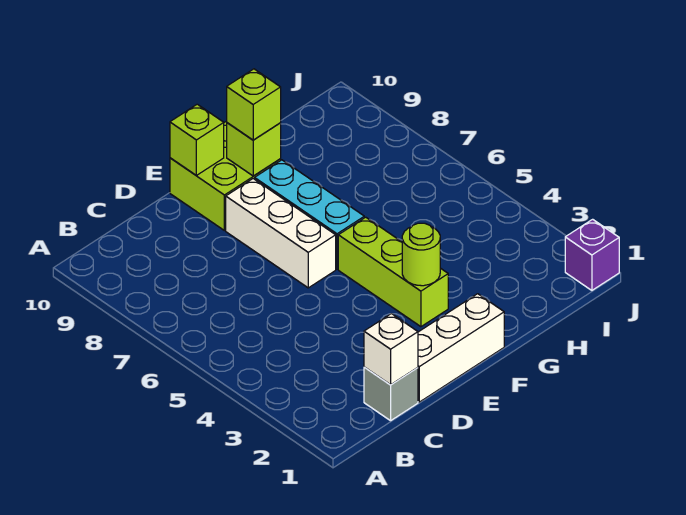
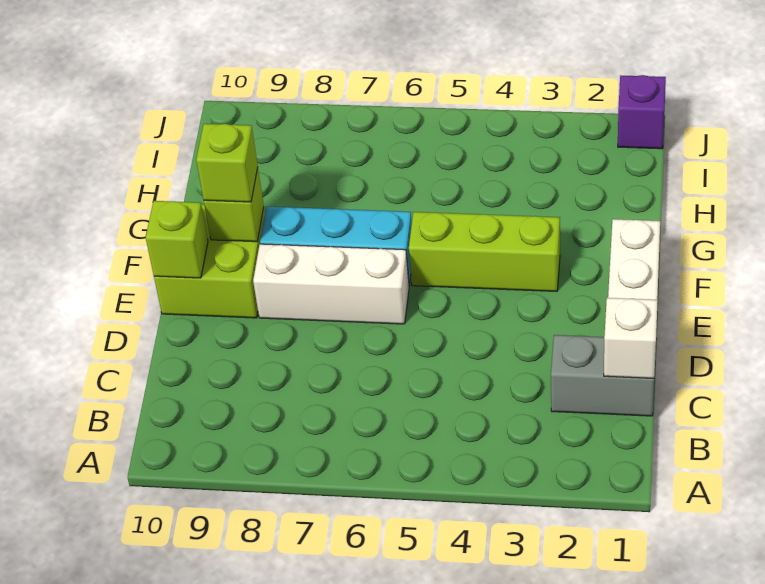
grey 1x1 brick [364,367,418,421] -> grey 1x2 brick [551,335,654,416]
lime 1x1 round brick [402,223,440,286] -> none

